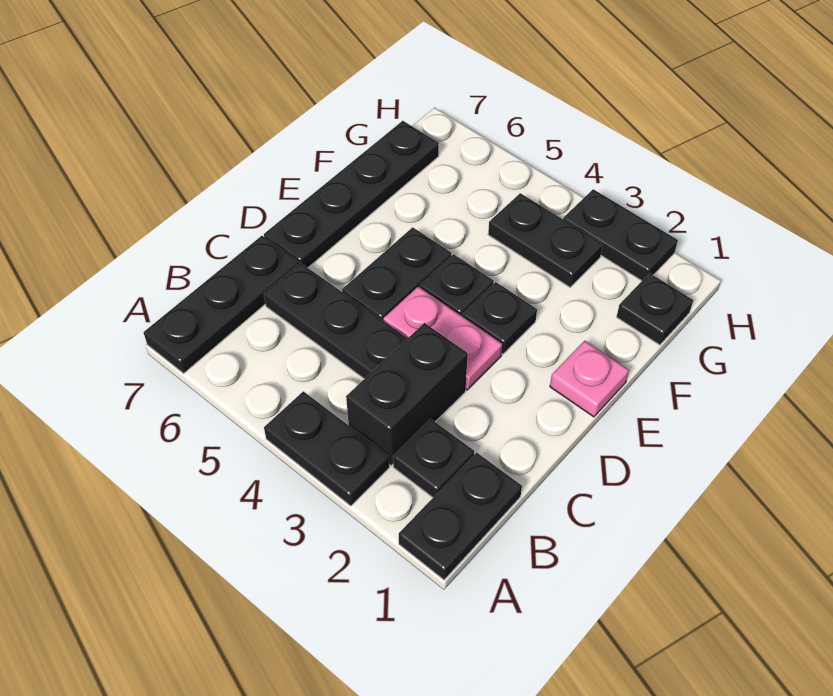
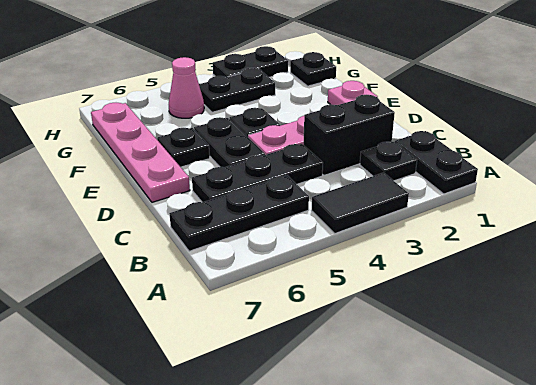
black 1x2 plate [264,391,389,506] -> black 1x2 tile [311,173,409,233]
black 1x3 plate [144,236,299,373] -> black 1x3 plate turned to [169,175,309,251]
black 1x2 brick [346,323,468,466] -> black 1x2 brick turned to [304,95,395,175]
black 1x4 plate [264,121,439,268] -> pink 1x4 plate [91,103,190,202]
black 1x1 plate [462,282,537,354] -> black 1x1 plate moved to [157,128,210,167]
none -> pink 1x1 cone [169,57,204,118]

